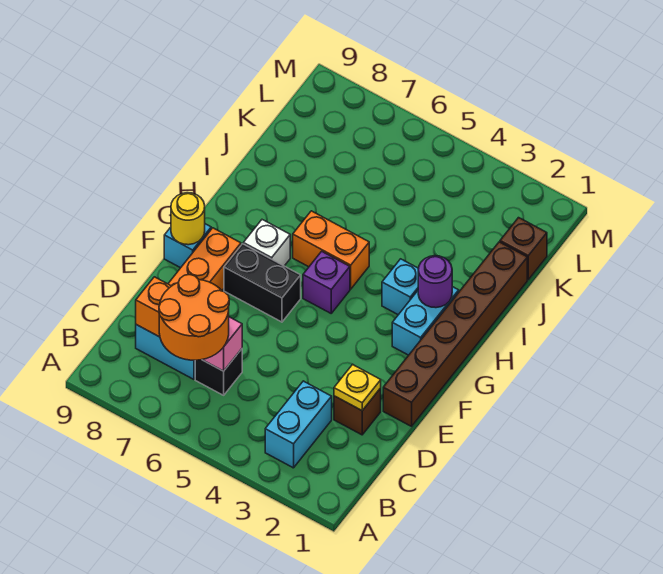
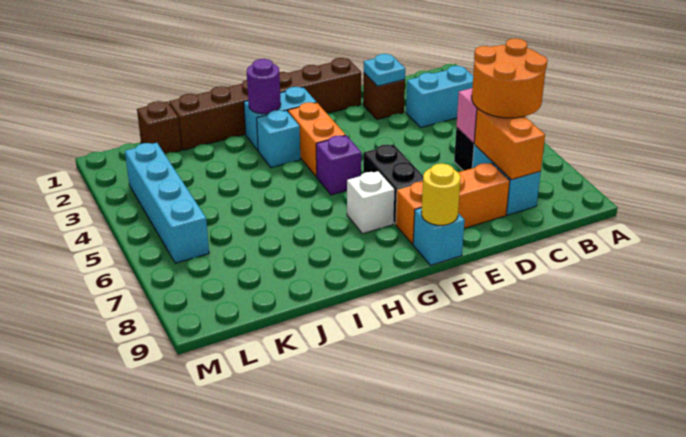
yellow 1x1 plate [334,365,381,410] -> cyan 1x1 plate [364,54,405,86]
orange 1x2 brick [293,211,369,289] -> orange 1x2 brick moved to [288,102,346,177]
none -> cyan 1x4 brick [125,143,209,263]

